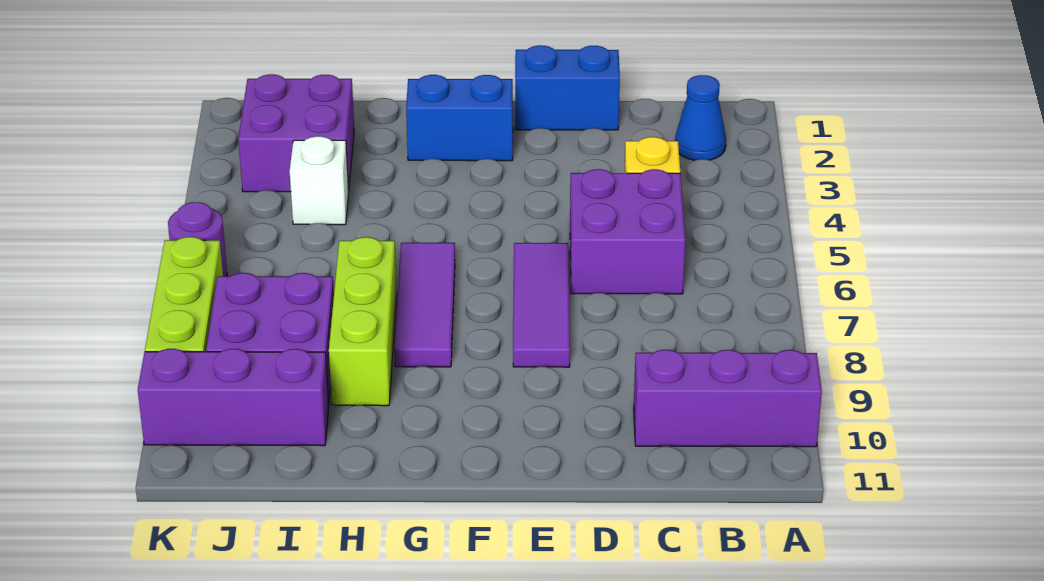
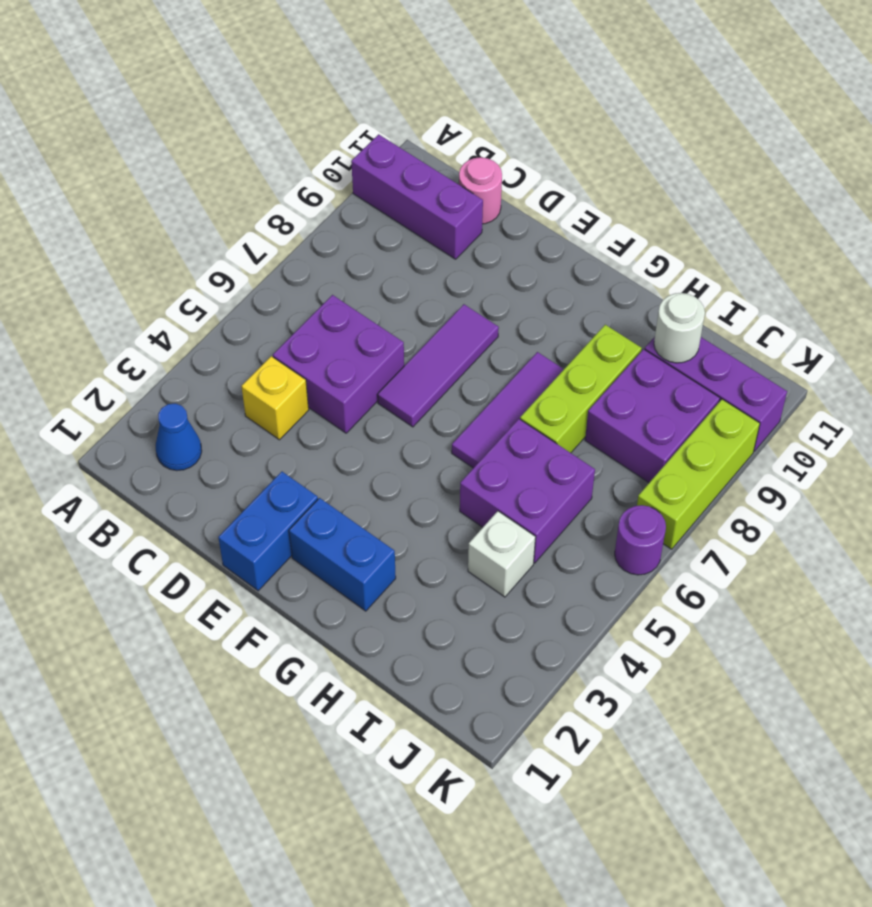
none -> pink 1x1 round brick [459,157,502,224]
blue 1x2 brick [515,45,620,130] -> blue 1x2 brick turned to [218,472,318,591]
purple 2x2 brick [238,74,354,192] -> purple 2x2 brick moved to [460,419,595,563]
none -> white 1x1 round brick [654,293,705,363]

